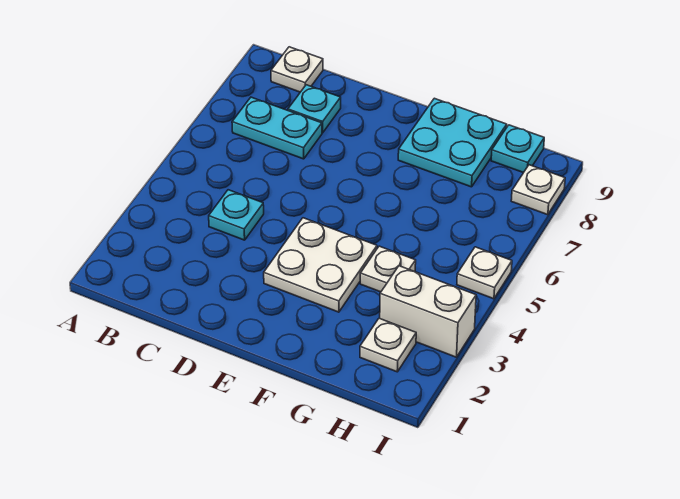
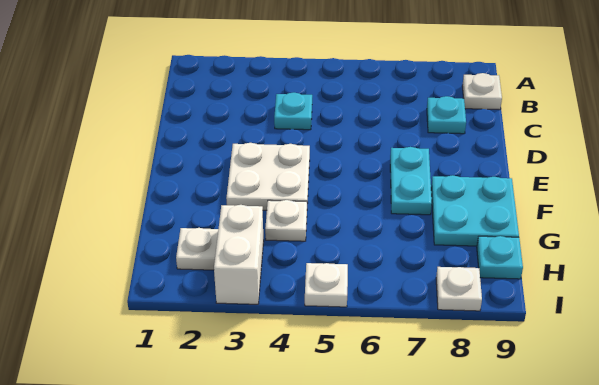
cyan 1x2 plate [232,97,322,159] -> cyan 1x2 plate moved to [390,147,432,215]

